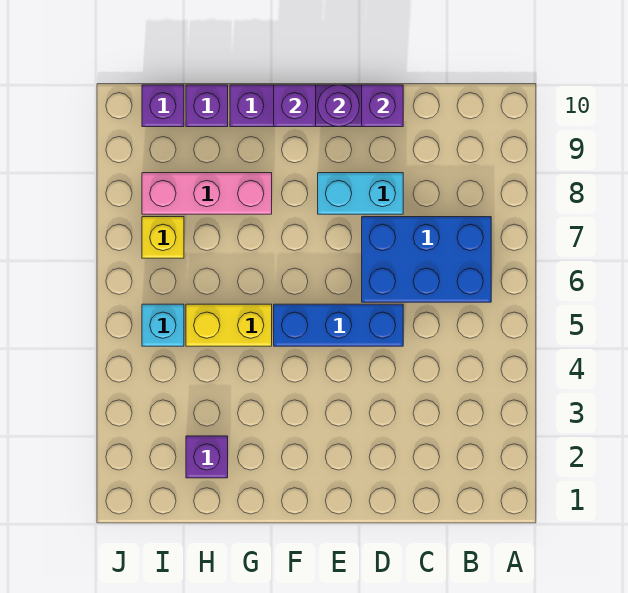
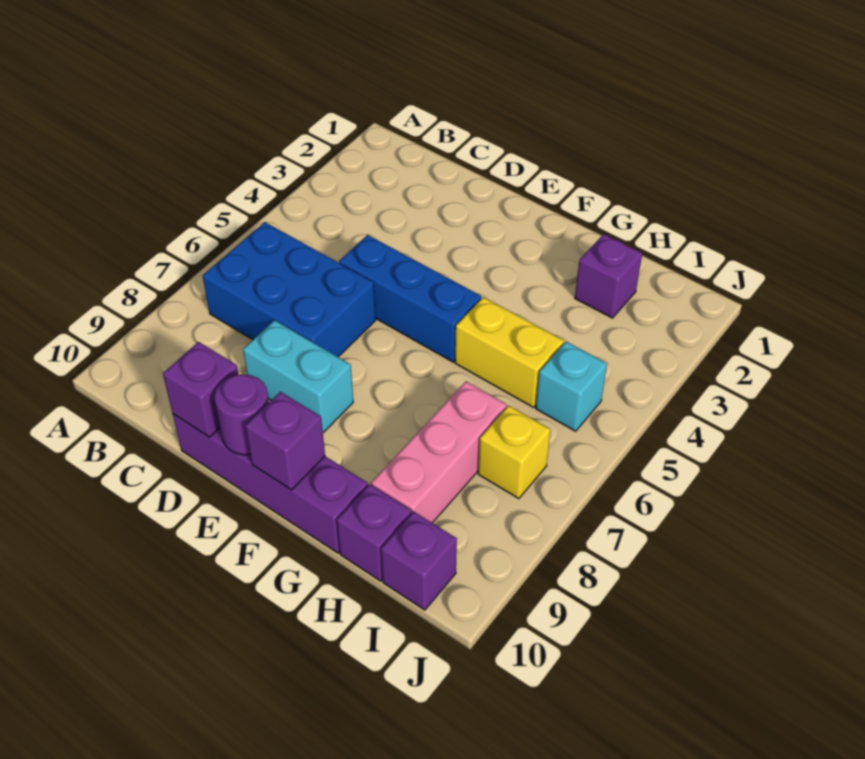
pink 1x3 brick [142,173,272,214] -> pink 1x3 brick turned to [372,381,507,523]

